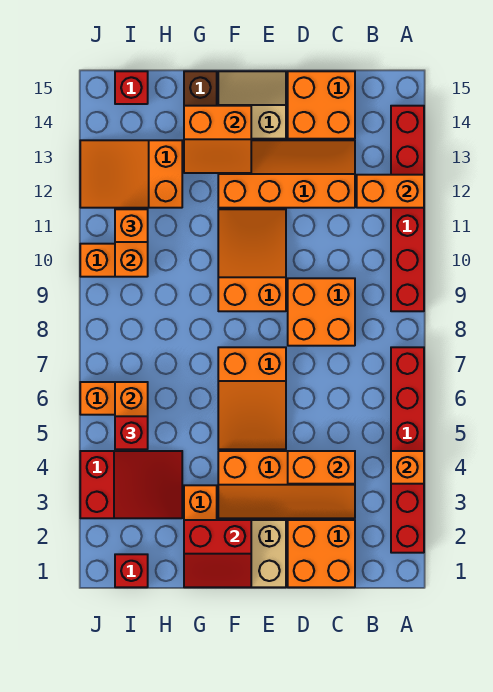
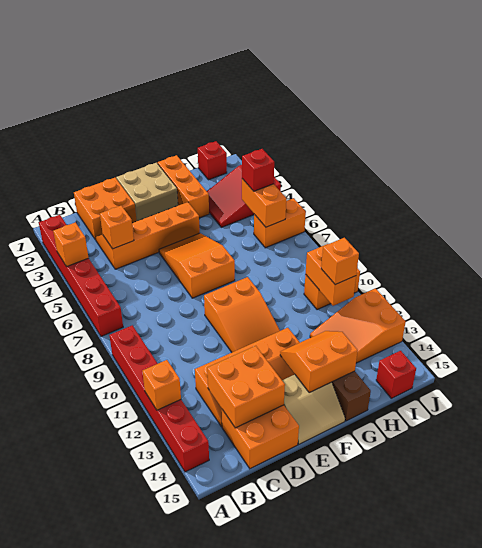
orange 1x2 brick [357,175,424,208] -> orange 1x1 brick [142,360,181,410]
orange 1x2 brick [288,451,355,484] -> orange 1x1 brick [100,206,134,249]
orange 2x2 brick [288,278,355,346] -> orange 2x2 brick moved to [207,346,285,428]
red 2x2 slope [184,520,251,587] -> none
orange 2x3 slope [80,140,182,208] -> orange 2x3 slope turned to [310,289,405,363]

